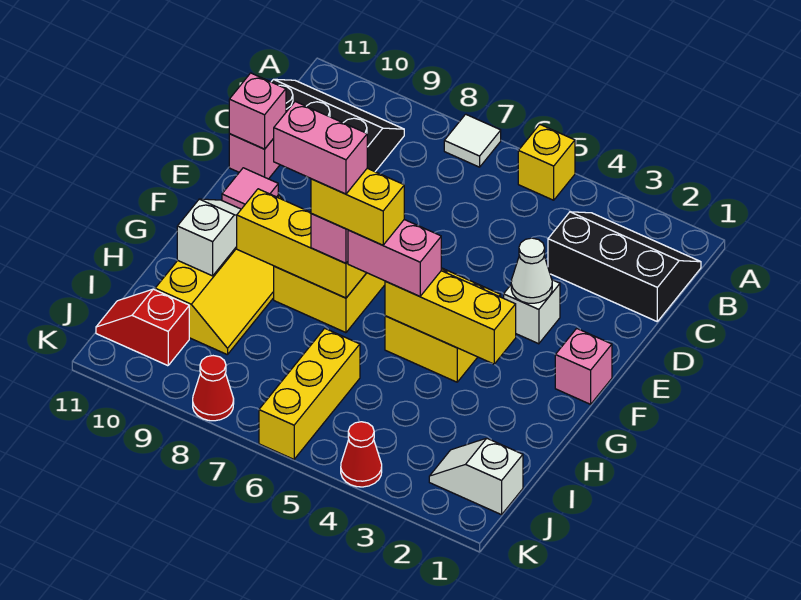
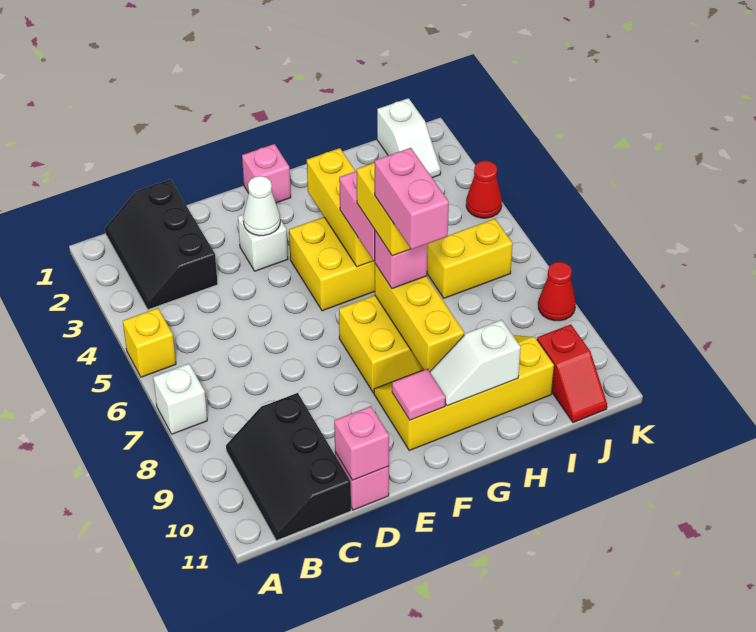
white 1x1 tile [444,114,501,167] -> white 1x1 brick [153,364,207,434]
yellow 1x3 brick [259,328,360,459] -> yellow 1x2 brick [427,219,513,298]

